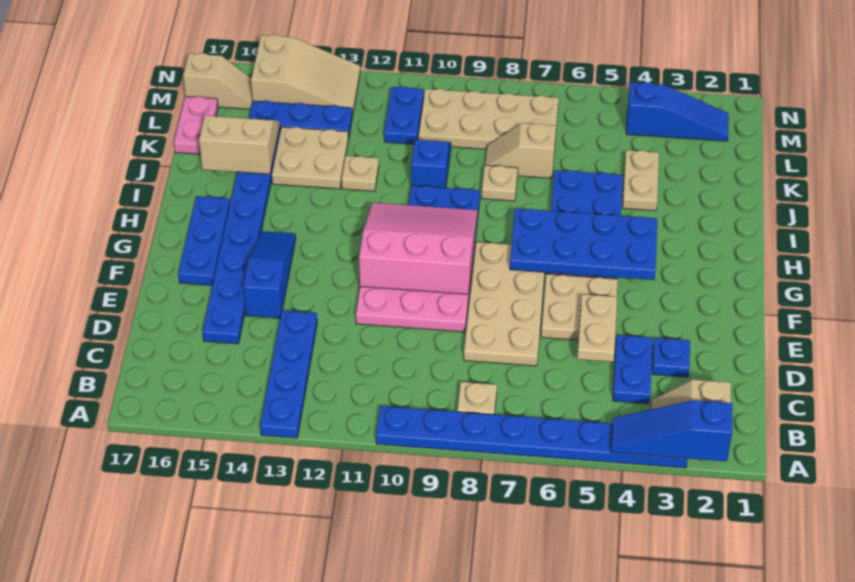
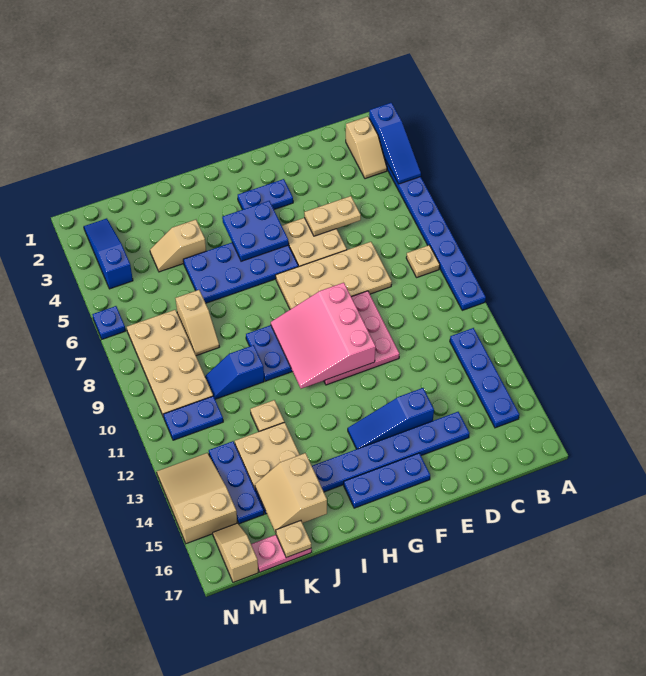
blue 1x4 plate [260,311,317,438] -> blue 1x4 plate turned to [450,328,519,428]
blue 1x2 plate [613,335,652,404] -> blue 1x2 plate moved to [238,179,293,210]
blue 1x1 plate [652,338,690,377] -> blue 1x1 plate moved to [92,306,126,339]
blue 2x4 plate [510,209,657,280] -> blue 2x2 plate [222,201,289,261]
tan 1x2 plate [623,150,659,211] -> tan 1x2 slope [150,220,206,272]
tan 1x1 plate [482,165,518,201] -> tan 1x1 plate moved to [276,521,311,558]

